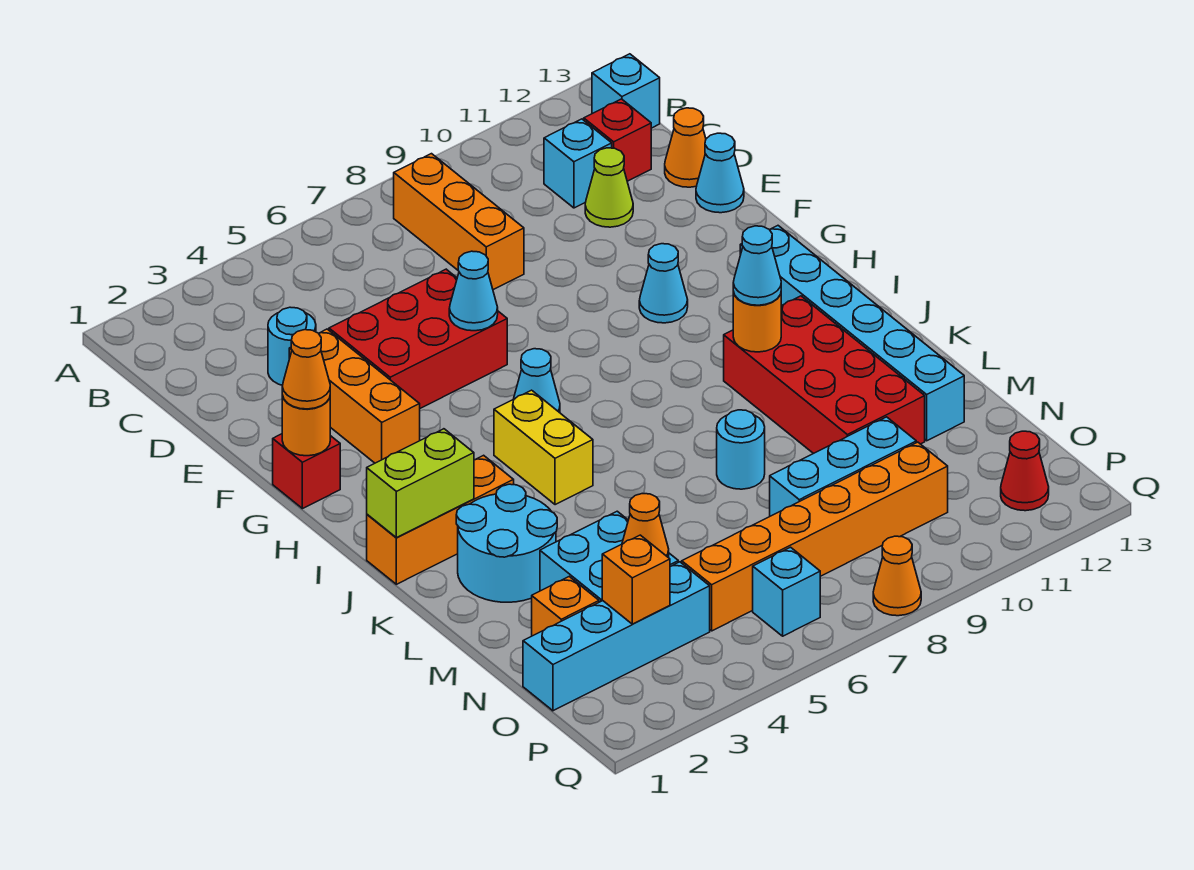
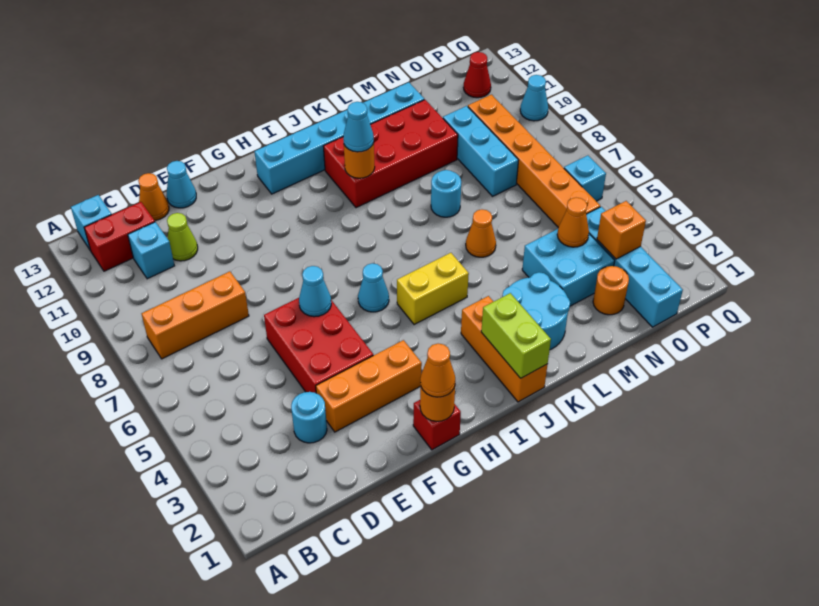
red 1x1 brick [584,99,651,181] -> red 1x2 brick [84,202,155,271]
cyan 1x1 cone [639,244,688,323] -> cyan 1x1 cone moved to [520,75,548,121]
orange 1x1 brick [532,577,599,636] -> orange 1x1 round brick [593,266,629,315]
orange 1x1 cone [873,536,921,616] -> orange 1x1 cone moved to [466,209,496,257]

